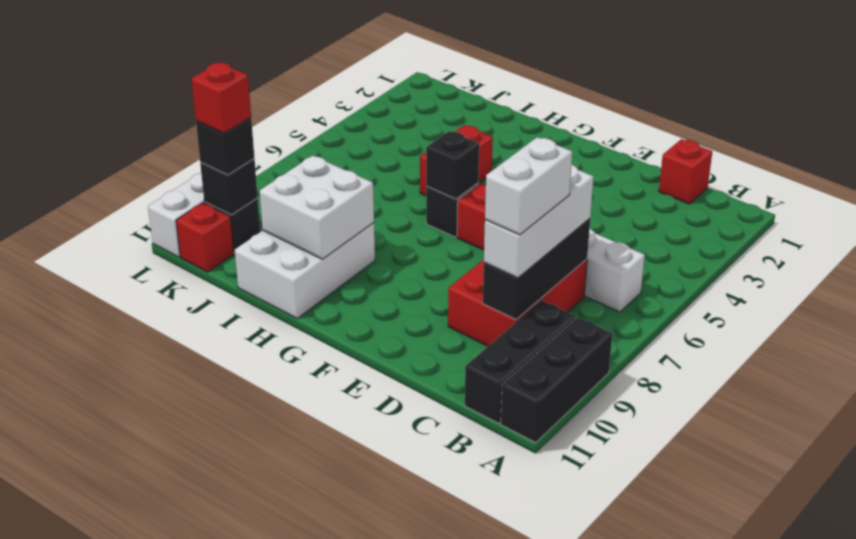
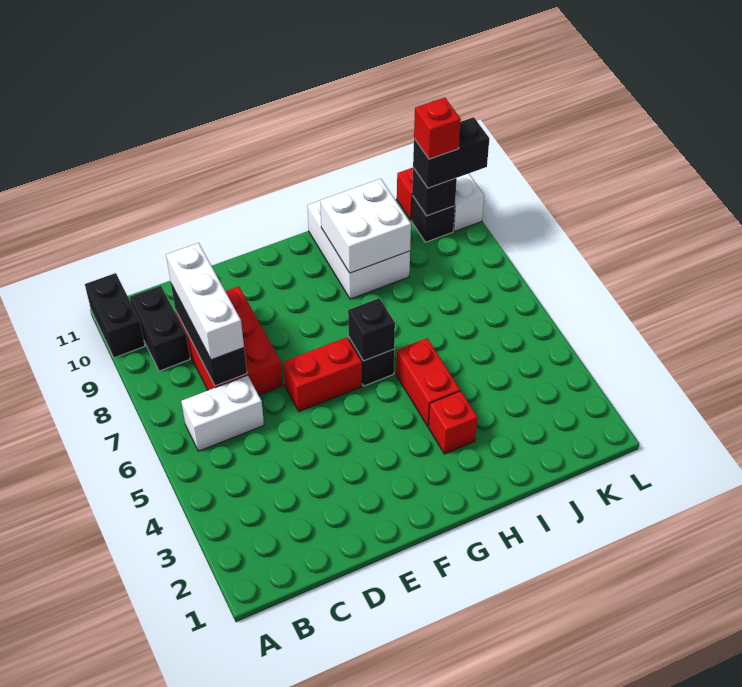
black 1x3 brick [501,317,612,443] -> black 1x2 brick [85,273,145,358]
black 1x3 brick [465,301,576,423] -> black 1x2 brick [130,286,190,371]
red 1x1 brick [659,139,712,204] -> red 1x1 brick moved to [428,391,478,454]
white 1x2 brick [485,137,572,235] -> none
black 1x1 brick [196,118,254,175] -> black 1x2 brick [413,117,489,188]

